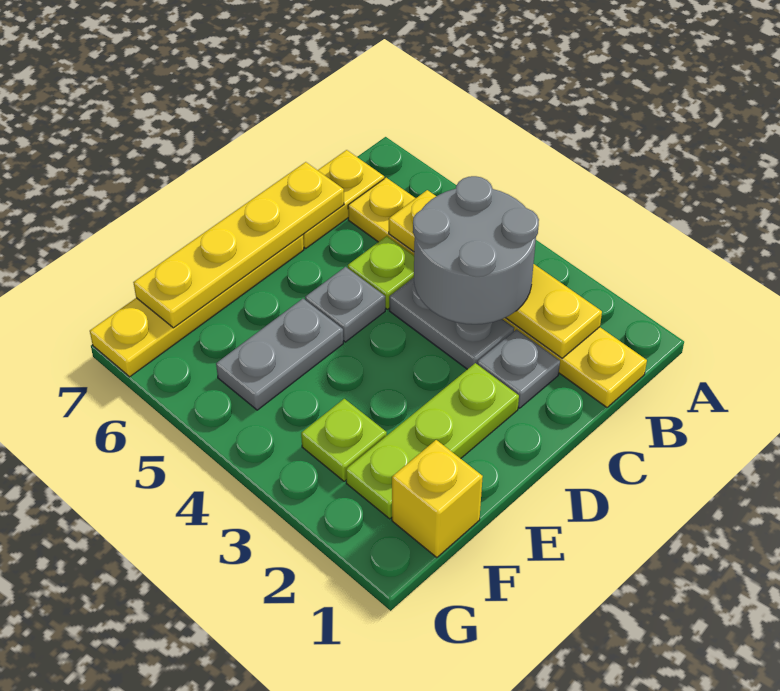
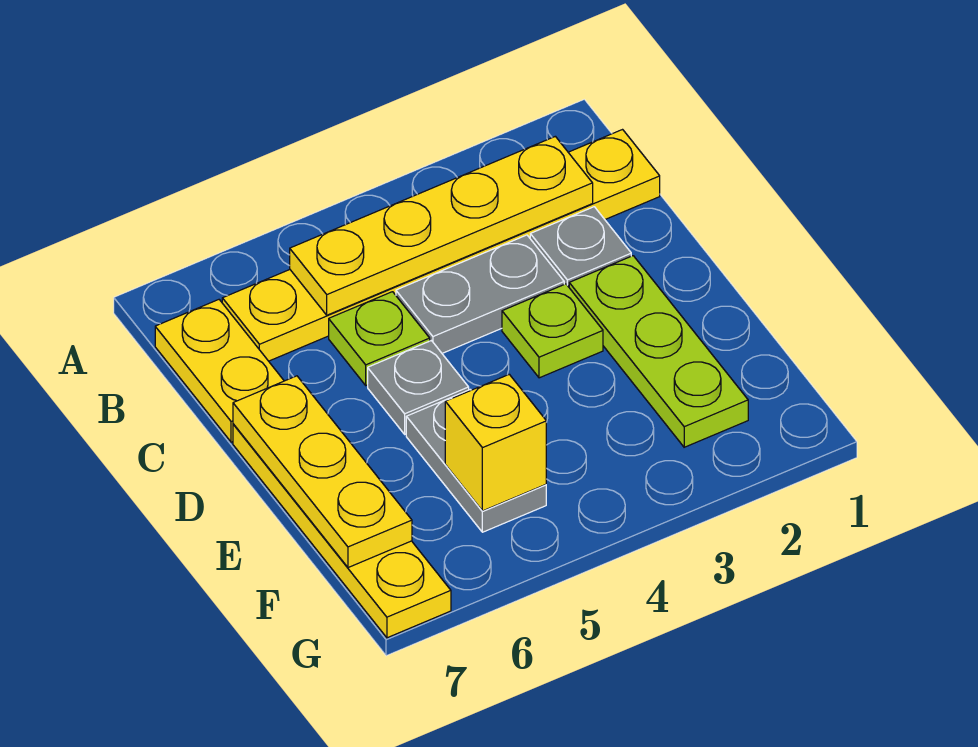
grey 2x2 round brick [413,176,539,324] -> none
yellow 1x4 plate [133,162,344,328] -> yellow 1x3 plate [233,376,412,568]
yellow 1x1 brick [392,440,483,558] -> yellow 1x1 brick moved to [445,374,546,511]
lime 1x1 plate [301,399,387,481] -> lime 1x1 plate moved to [502,284,603,378]

